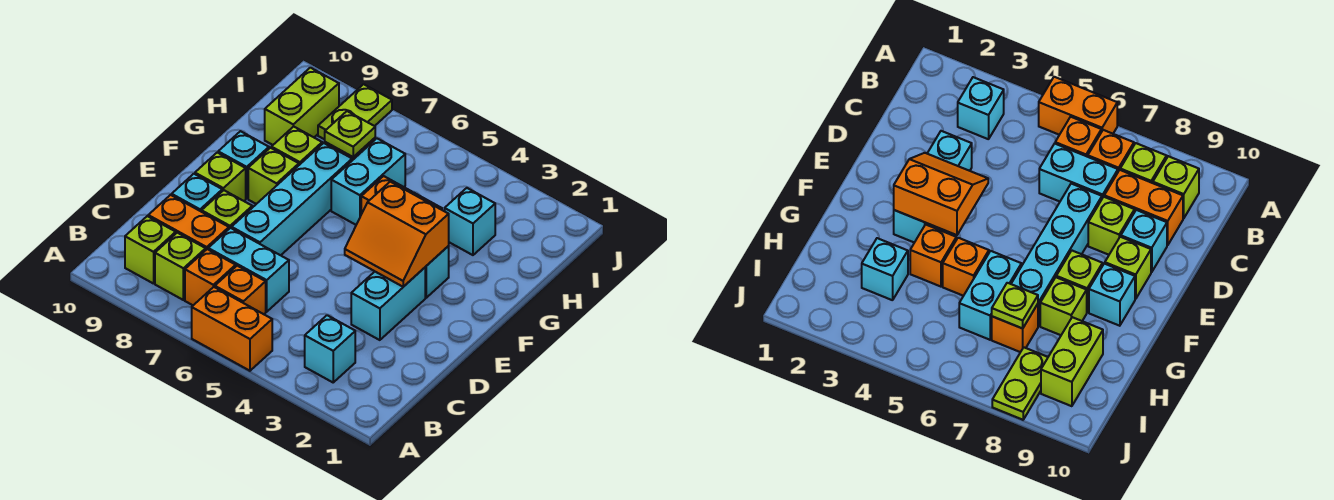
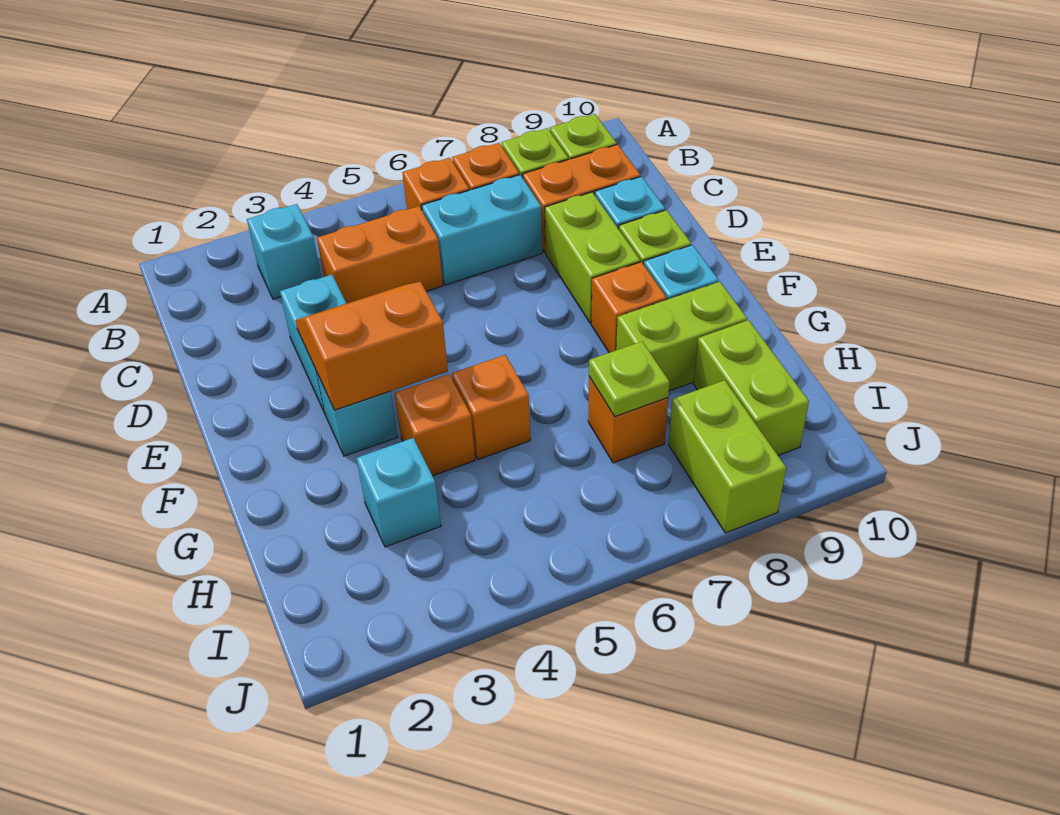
orange 1x2 brick [192,287,272,371] -> orange 1x2 brick moved to [317,206,443,303]
cyan 1x4 brick [232,143,352,255] -> none
lime 1x1 brick [202,190,252,229] -> lime 1x2 brick [545,192,640,323]
lime 1x1 brick [248,148,299,204] -> orange 1x1 brick [591,262,667,353]
cyan 1x2 brick [331,139,405,225] -> none
lime 1x1 brick [271,127,322,165] -> lime 1x2 brick [616,282,747,391]
lime 1x2 plate [318,84,392,139] -> lime 1x2 brick [669,380,786,533]

